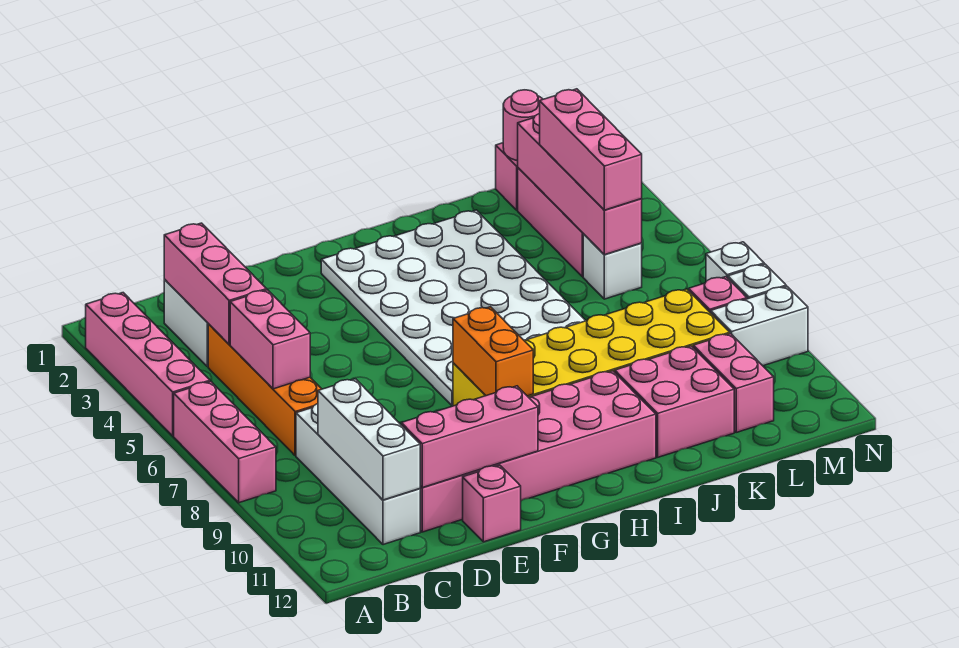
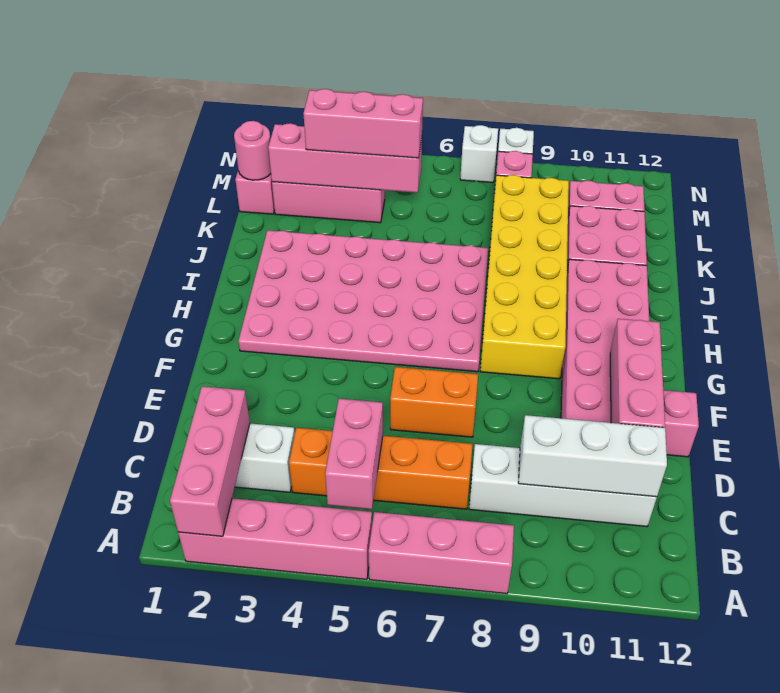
pink 1x3 brick [164,223,267,344] -> pink 1x3 brick turned to [170,386,250,536]
pink 1x2 brick [230,290,310,389] -> pink 1x2 brick turned to [325,399,383,509]
white 4x6 plate [321,210,586,406] -> pink 4x6 plate [238,230,488,372]
orange 1x2 brick [453,307,533,396] -> orange 1x2 brick moved to [390,367,478,437]
white 1x1 brick [583,234,642,299] -> none
white 1x2 brick [711,286,808,366] -> none

